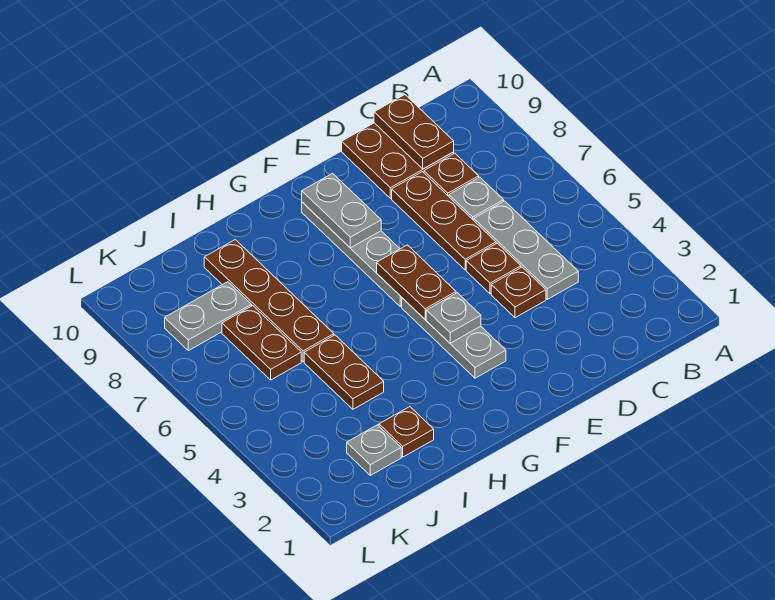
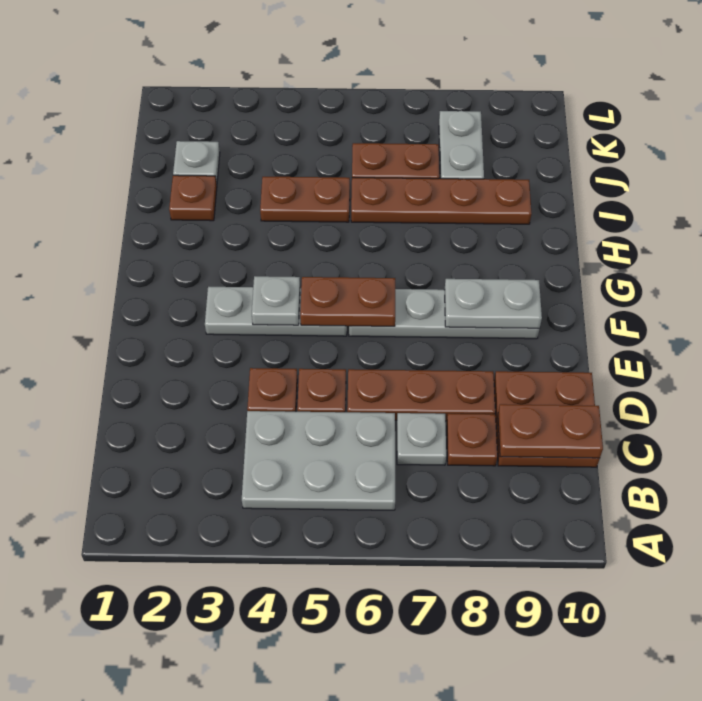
grey 1x3 plate [474,201,578,299] -> grey 2x3 plate [242,411,395,510]

